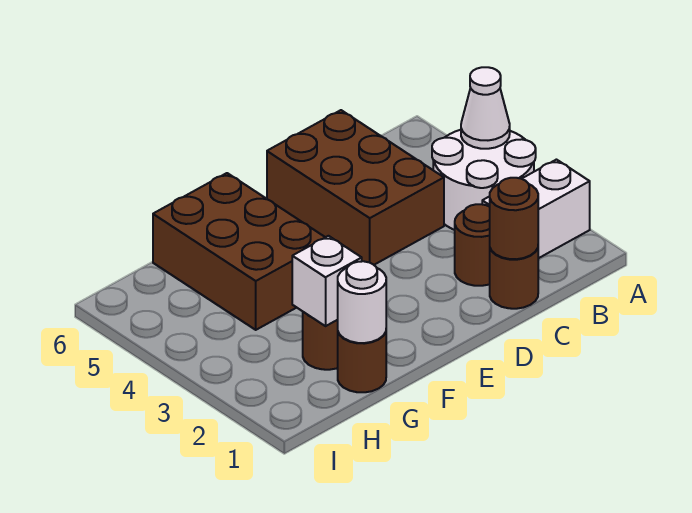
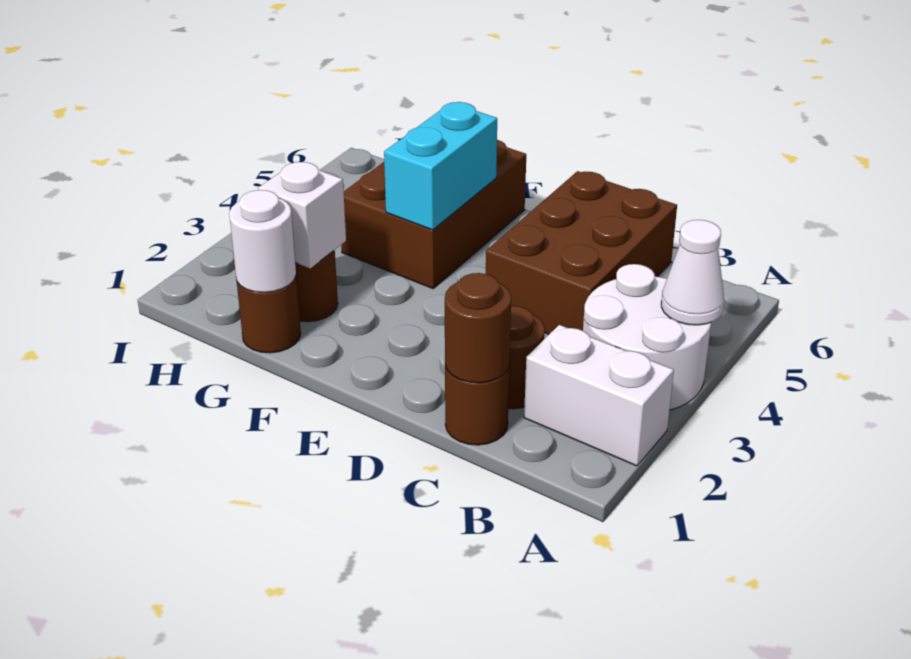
none -> cyan 1x2 brick [384,102,497,230]

